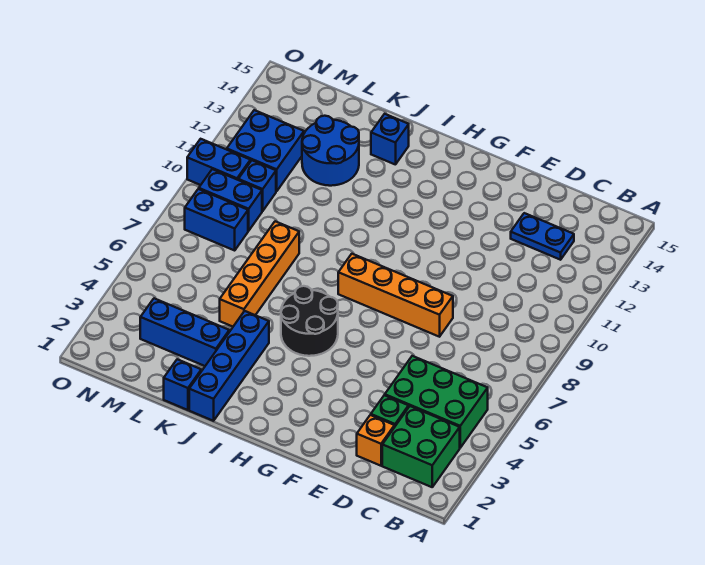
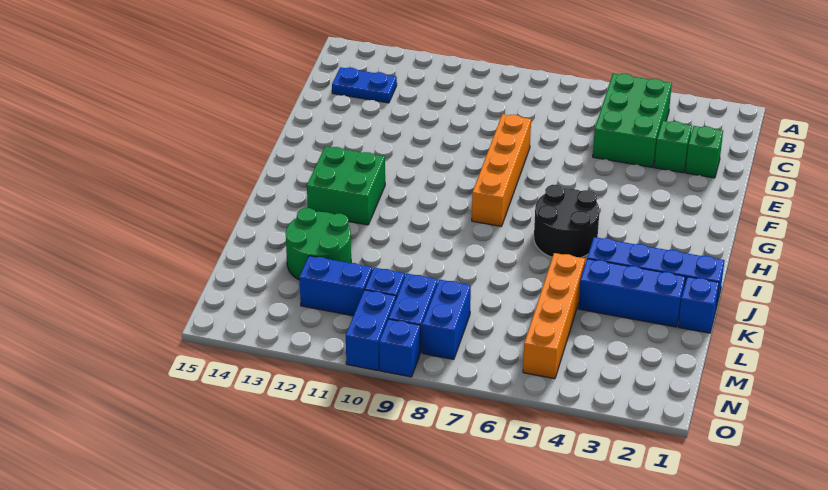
green 2x2 brick [382,406,460,487] -> green 2x2 brick moved to [307,146,385,225]
blue 1x2 plate [511,213,574,260] -> blue 1x2 plate turned to [332,67,397,103]
orange 1x1 brick [357,415,395,466] -> green 1x1 brick [685,126,723,178]
blue 1x1 brick [371,114,409,165] -> blue 1x1 brick moved to [379,319,420,377]
blue 1x3 brick [140,298,229,366] -> blue 1x3 brick turned to [578,259,685,327]
orange 1x4 brick [220,221,299,327] -> orange 1x4 brick turned to [523,253,585,379]
blue 2x2 round brick [302,116,359,186] -> green 2x2 round brick [286,208,351,280]
blue 2x2 brick [227,110,304,191] -> blue 1x2 brick [299,256,372,316]

